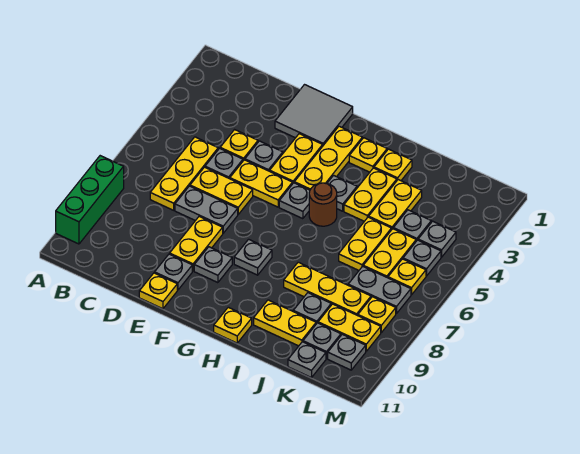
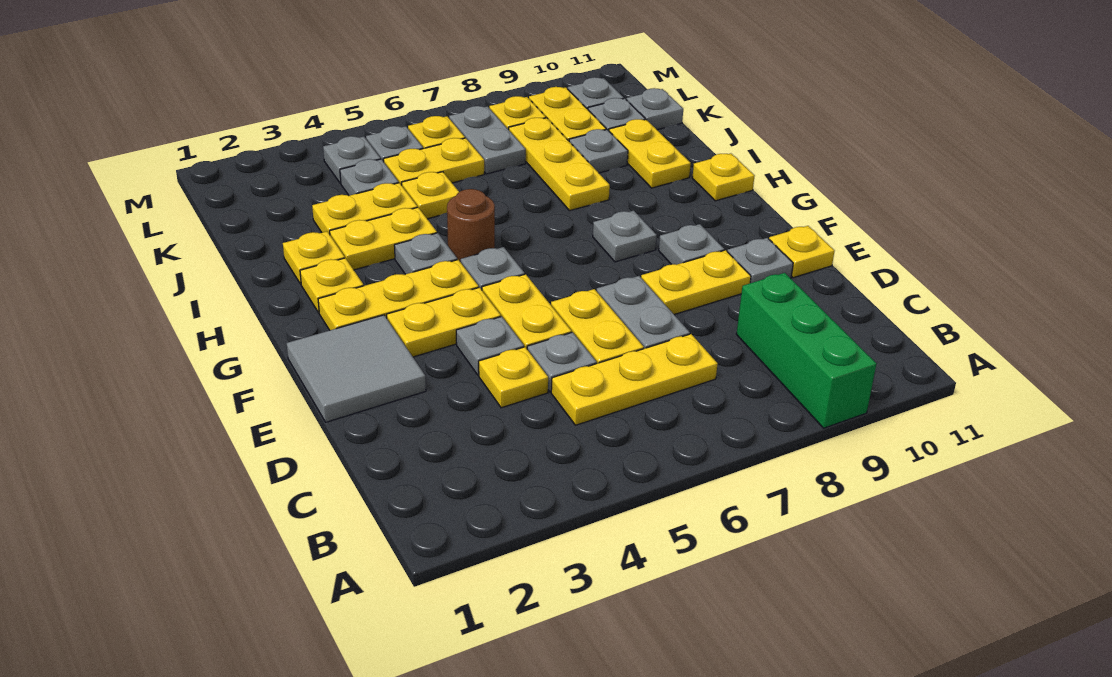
green 1x3 brick [56,156,124,244] -> green 1x3 brick turned to [736,273,876,428]
yellow 1x2 plate [339,217,392,270] -> yellow 1x1 plate [402,172,459,219]

